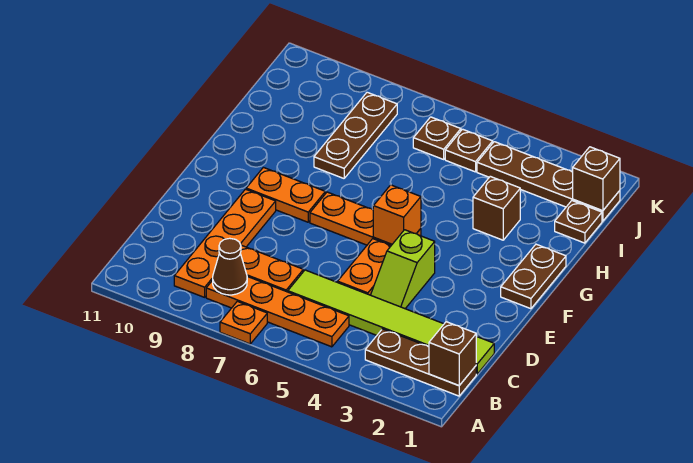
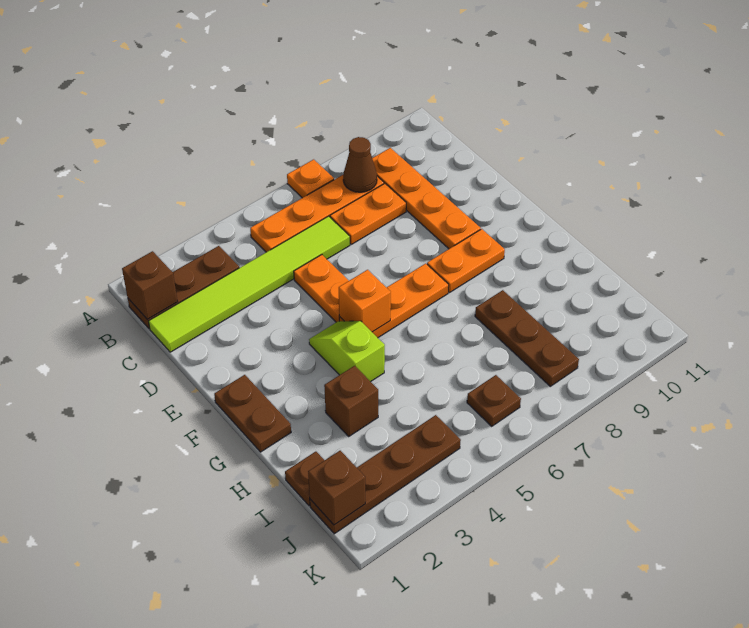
lime 1x2 slope [371,230,435,309] -> lime 1x2 slope moved to [309,321,385,382]
brown 1x1 plate [445,129,493,172] -> none

